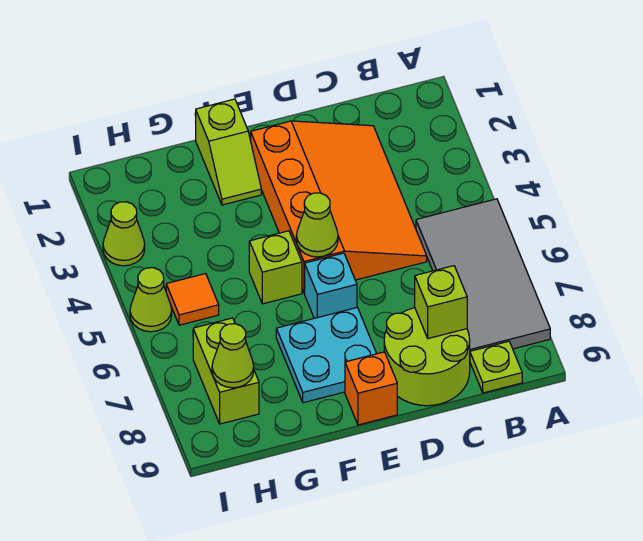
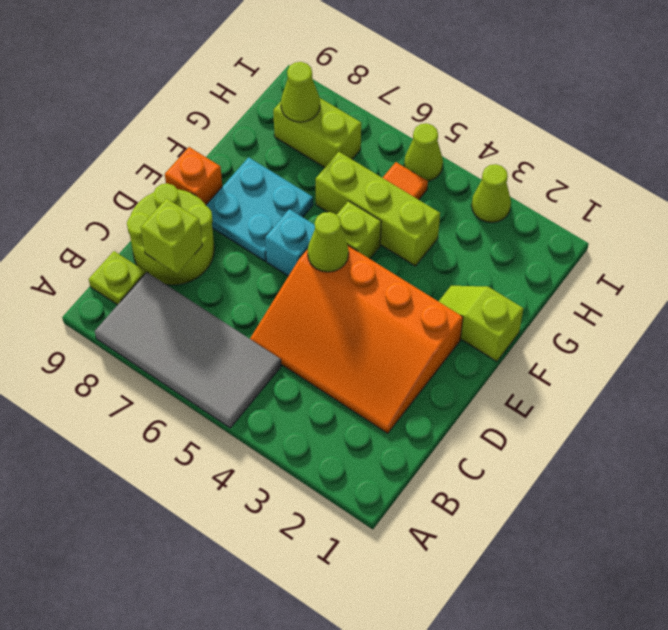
none -> lime 1x3 brick [315,152,440,266]

